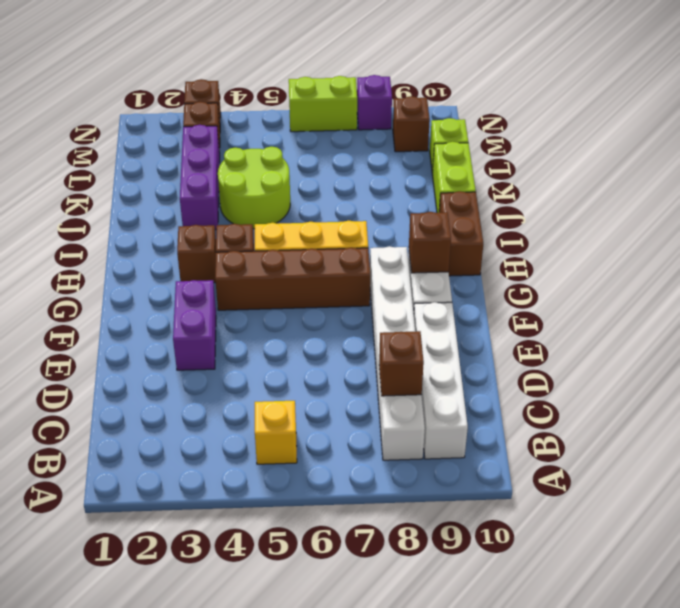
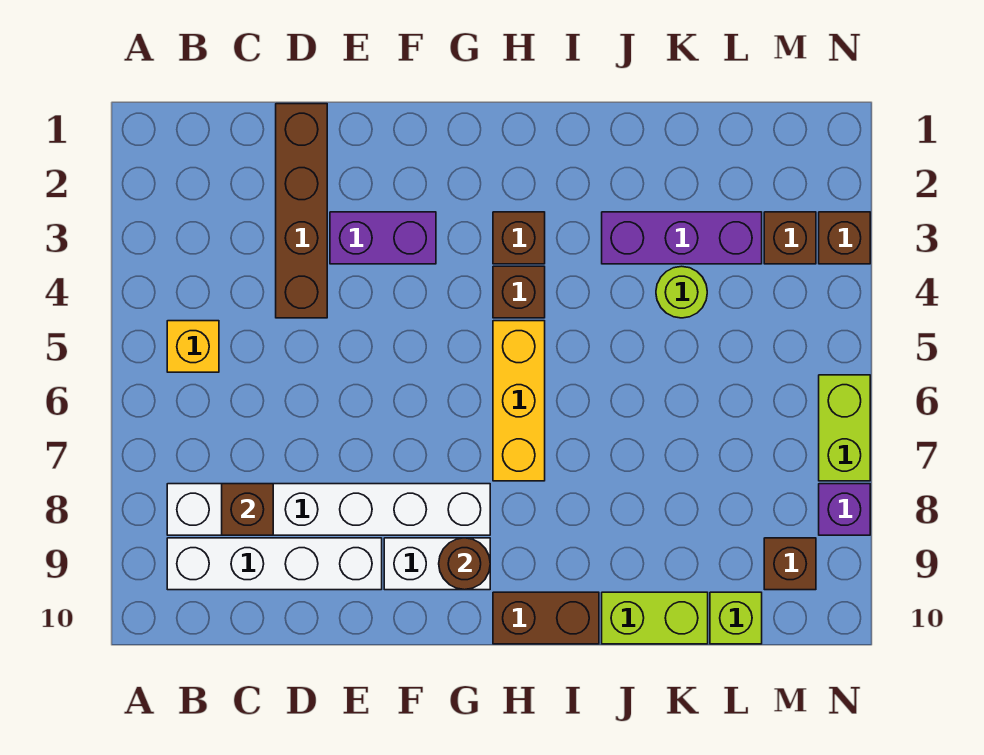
brown 1x4 brick [215,248,370,310] -> brown 1x4 brick moved to [276,104,327,318]
brown 1x1 brick [409,212,451,273] -> brown 1x1 round brick [439,538,490,590]
lime 2x2 round brick [218,147,290,229] -> lime 1x1 round brick [656,266,707,318]

